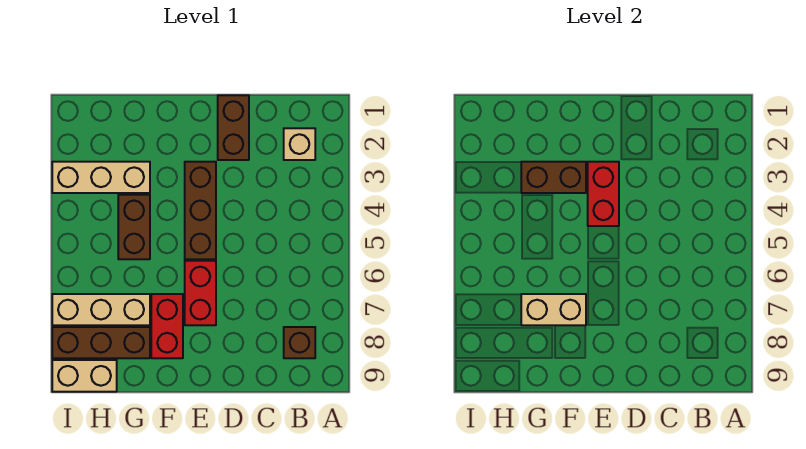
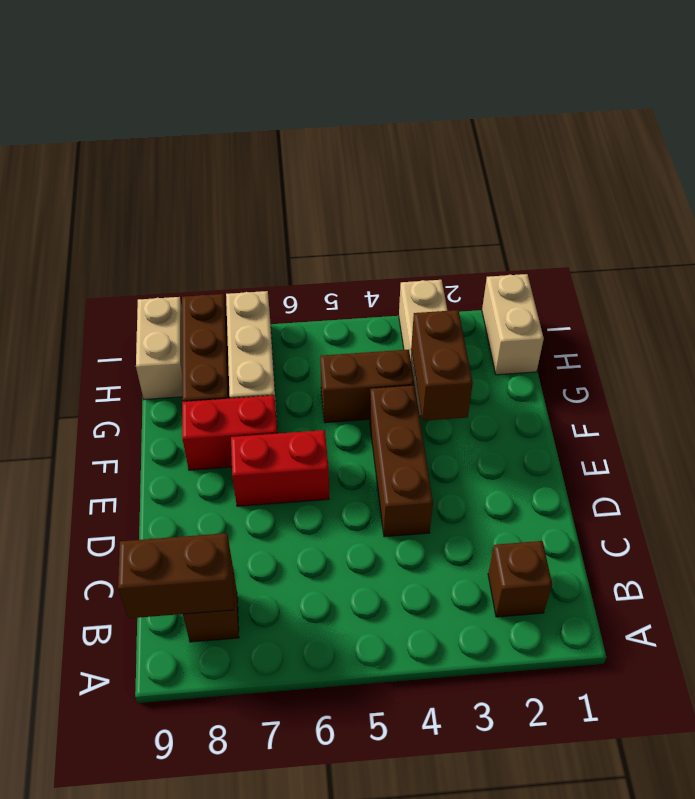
tan 1x1 brick [284,128,315,160] -> brown 1x1 brick [488,541,552,617]
brown 1x2 brick [218,95,249,160] -> brown 1x2 brick moved to [118,533,234,618]
brown 1x3 brick [185,162,216,259] -> brown 1x3 brick turned to [370,385,433,537]
red 1x2 brick [588,162,619,226] -> none
tan 1x2 brick [521,294,586,325] -> tan 1x2 brick moved to [482,274,544,375]

